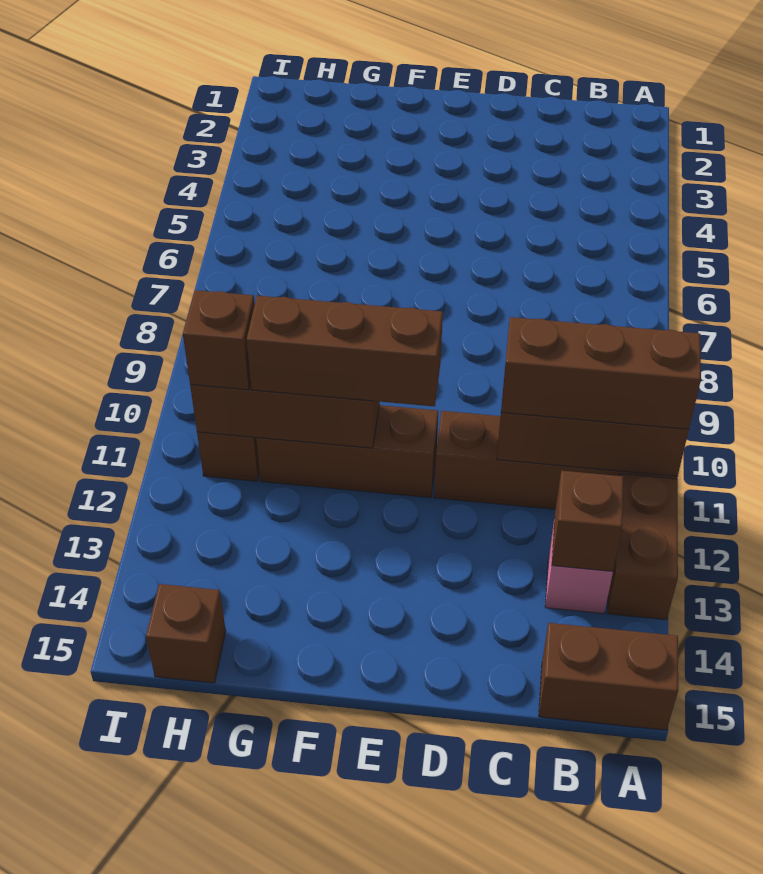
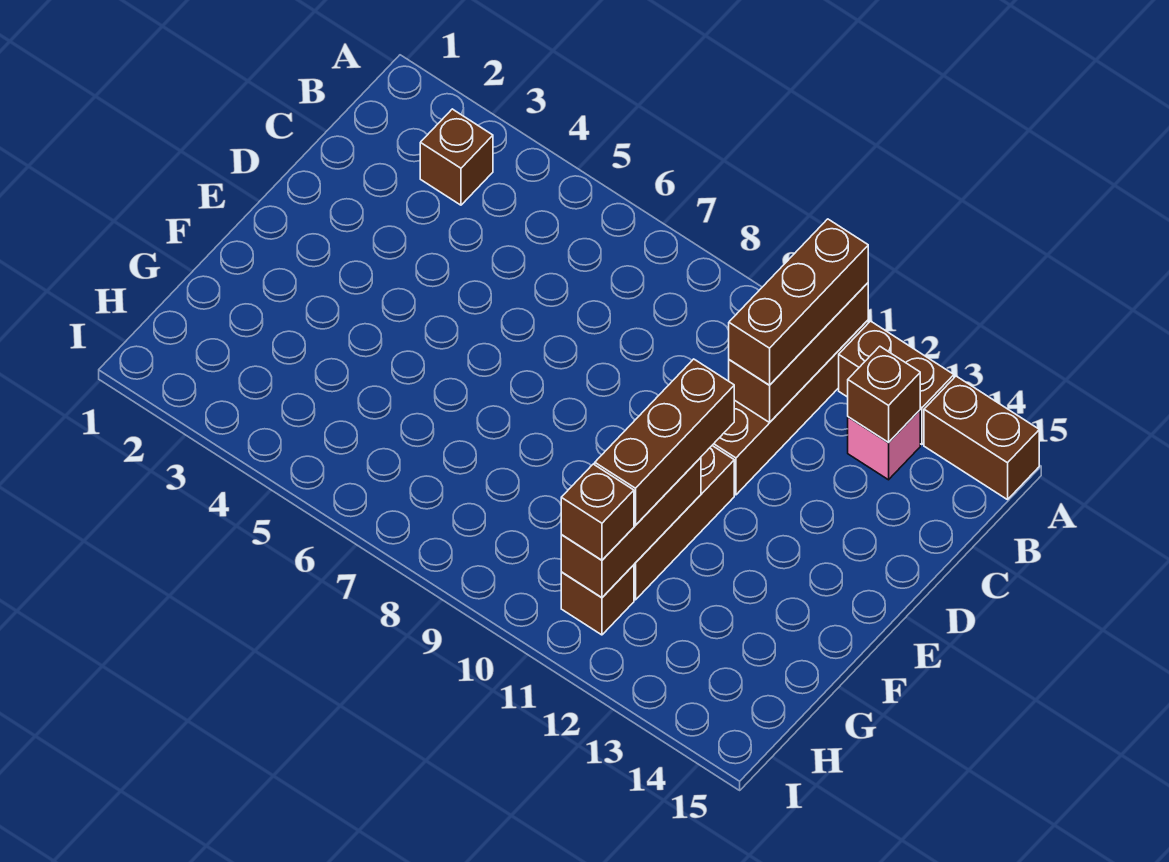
brown 1x2 brick [539,623,678,730] -> brown 1x2 brick turned to [924,376,1039,500]
brown 1x1 brick [146,584,226,683] -> brown 1x1 brick moved to [420,109,493,205]

